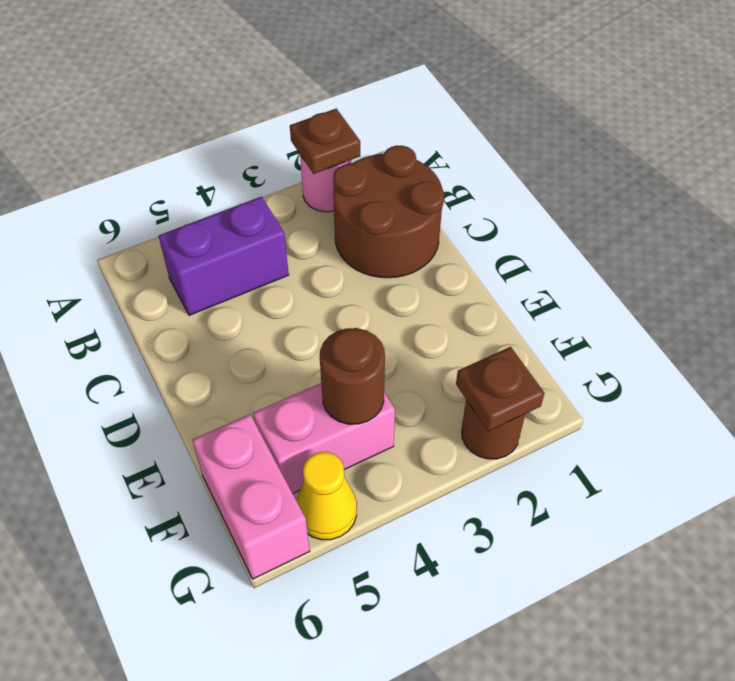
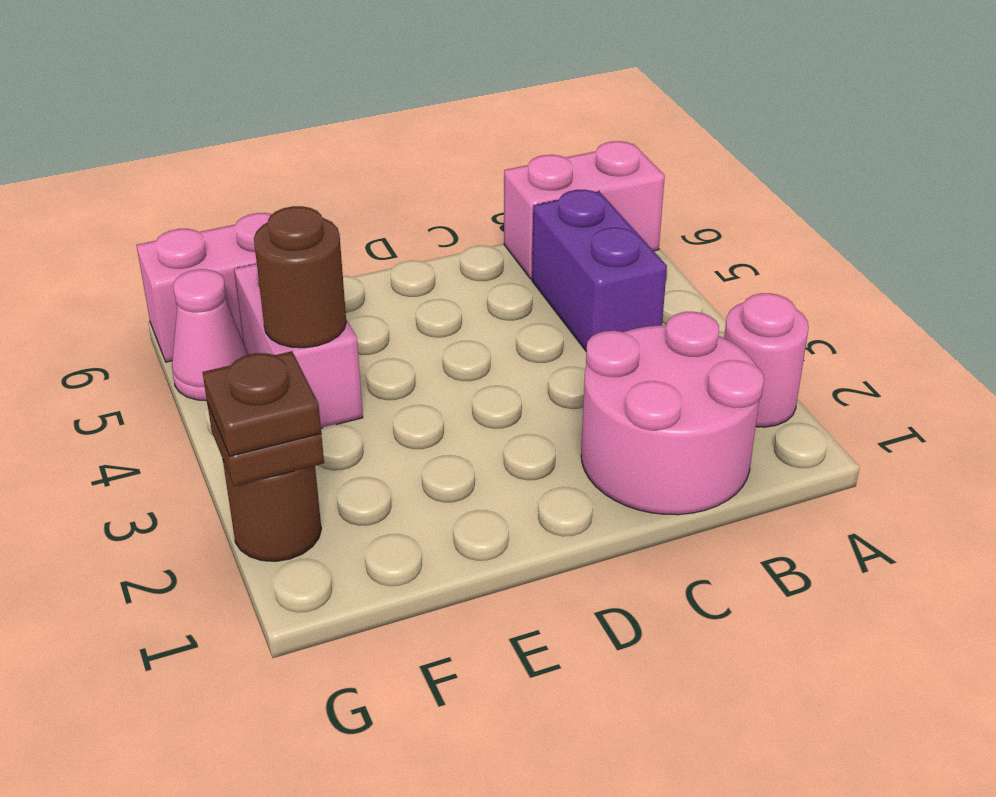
brown 1x1 plate [290,109,360,174] -> brown 1x1 plate moved to [203,351,321,456]
none -> pink 1x2 brick [504,141,665,279]
brown 2x2 round brick [333,145,444,278] -> pink 2x2 round brick [581,312,764,515]
yellow 1x1 cone [296,452,357,540] -> pink 1x1 cone [172,269,248,401]

